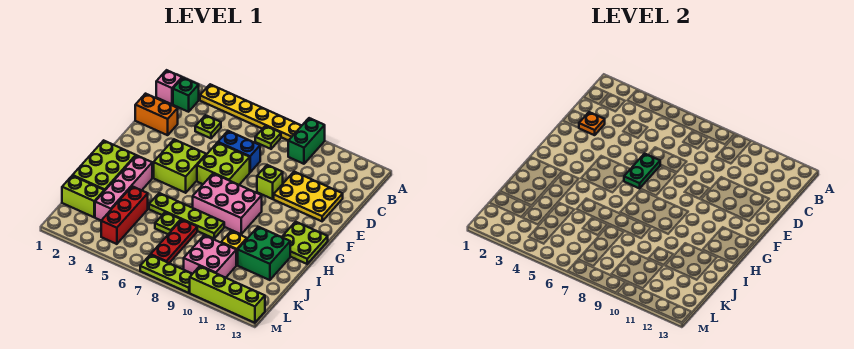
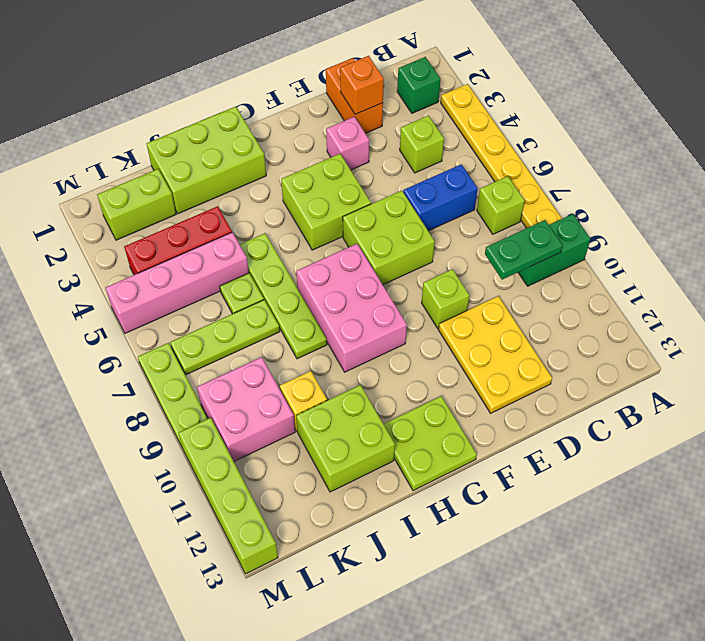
pink 1x1 brick [156,70,182,104] -> pink 1x1 brick moved to [326,117,369,170]
lime 1x1 plate [255,126,281,149] -> lime 1x1 brick [477,176,525,234]
lime 1x1 plate [195,115,221,138] -> lime 1x1 brick [400,116,444,173]
orange 1x1 plate [579,112,605,135] -> orange 1x1 brick [340,56,384,114]
blue 1x2 brick [218,131,260,172] -> blue 1x2 brick turned to [403,164,478,231]
green 1x2 plate [624,154,660,188] -> green 1x2 plate moved to [485,220,563,280]
pink 1x4 brick [95,155,152,220] -> pink 1x4 brick moved to [106,232,249,333]
green 2x2 brick [238,227,290,280] -> lime 2x2 brick [296,385,395,492]
red 1x3 plate [151,220,197,263] -> lime 1x3 plate [170,300,280,375]
lime 1x2 brick [62,176,104,217] -> lime 1x2 brick turned to [97,169,176,240]

